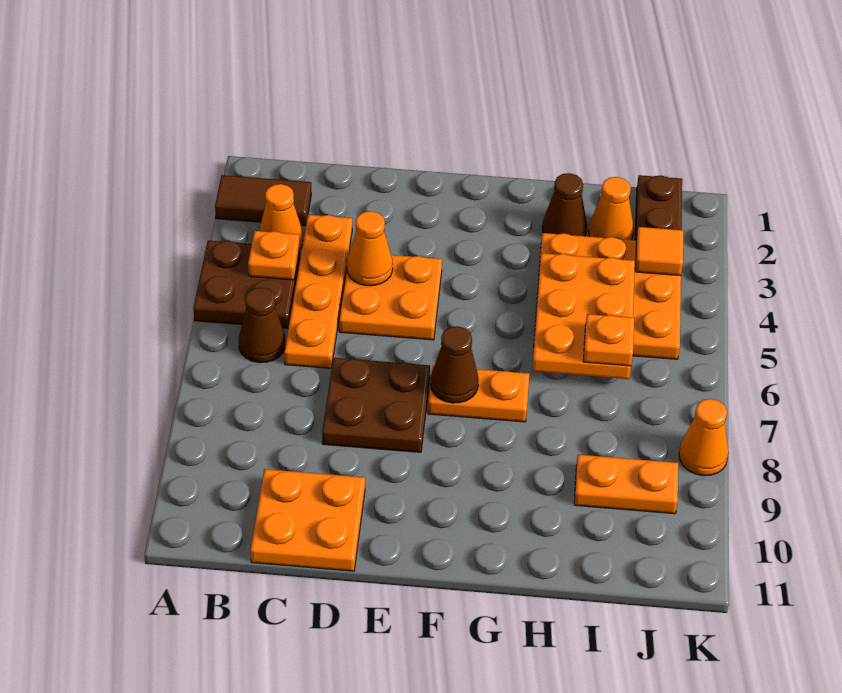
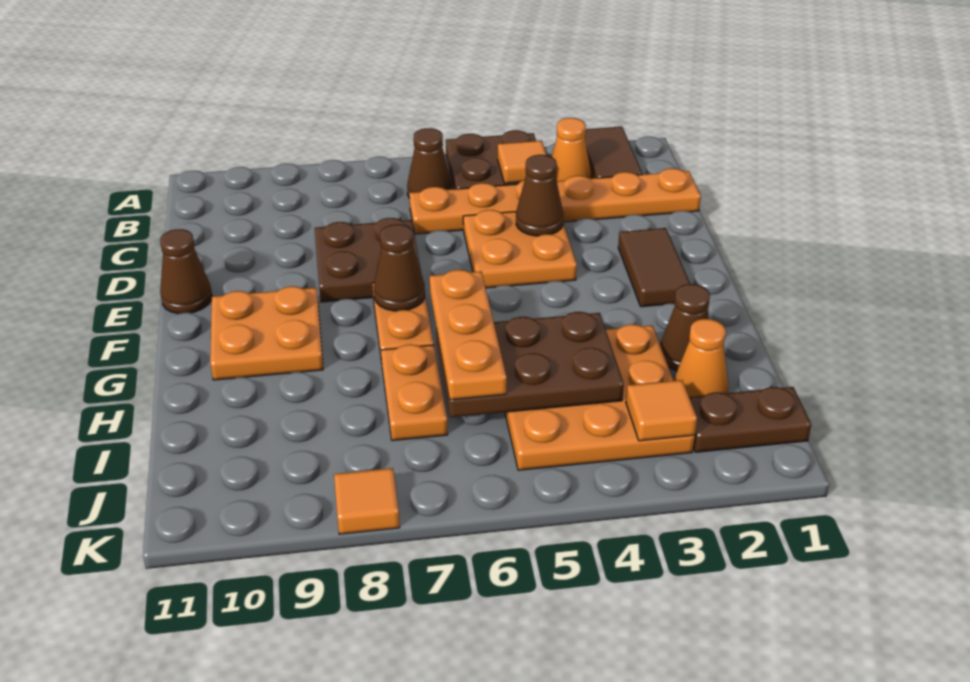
orange 1x1 plate [248,231,300,280] -> orange 1x1 tile [498,141,547,183]
orange 1x4 plate [284,215,352,368] -> orange 1x6 plate [409,168,701,234]
orange 2x2 plate [250,469,365,571] -> orange 2x2 plate moved to [210,286,323,380]
orange 1x1 cone [347,211,393,286] -> brown 1x1 cone [516,155,563,236]
none -> brown 1x2 tile [618,228,690,307]
none -> brown 1x1 cone [160,229,212,314]
orange 2x3 plate [532,253,635,379] -> brown 2x3 plate [436,312,624,417]
orange 1x1 plate [583,314,634,366] -> orange 1x3 plate [429,270,507,400]
orange 1x2 plate [574,455,678,514] -> orange 1x2 plate moved to [381,344,448,441]
orange 1x1 cone [679,399,729,476] -> orange 1x1 tile [334,468,400,534]

